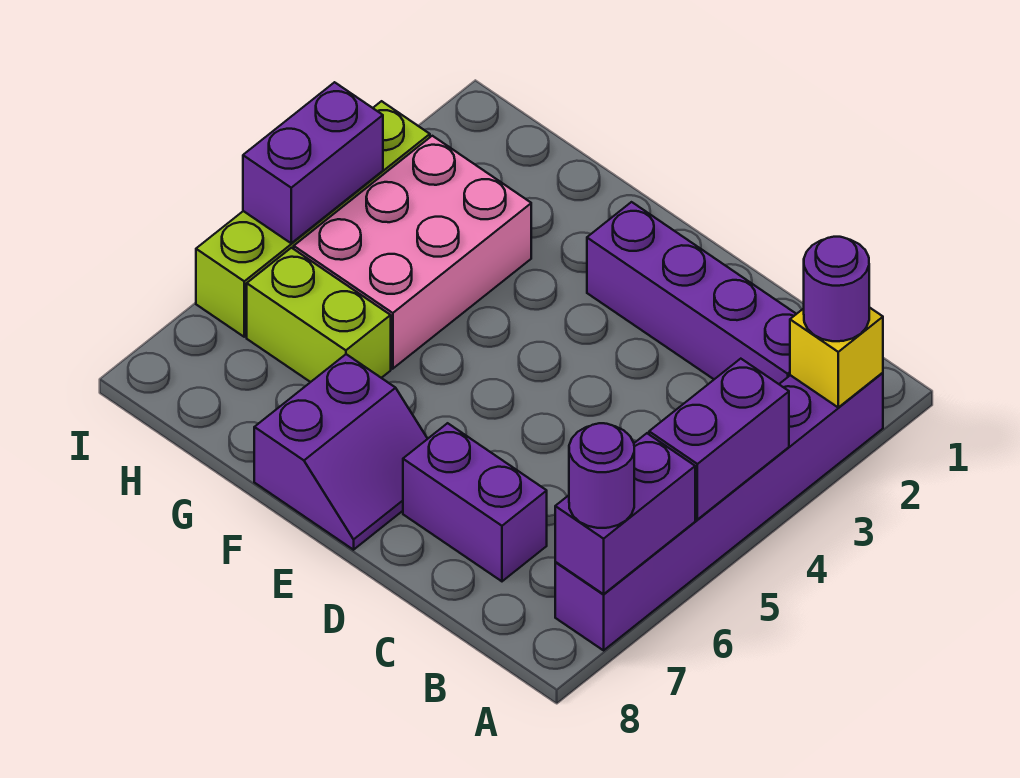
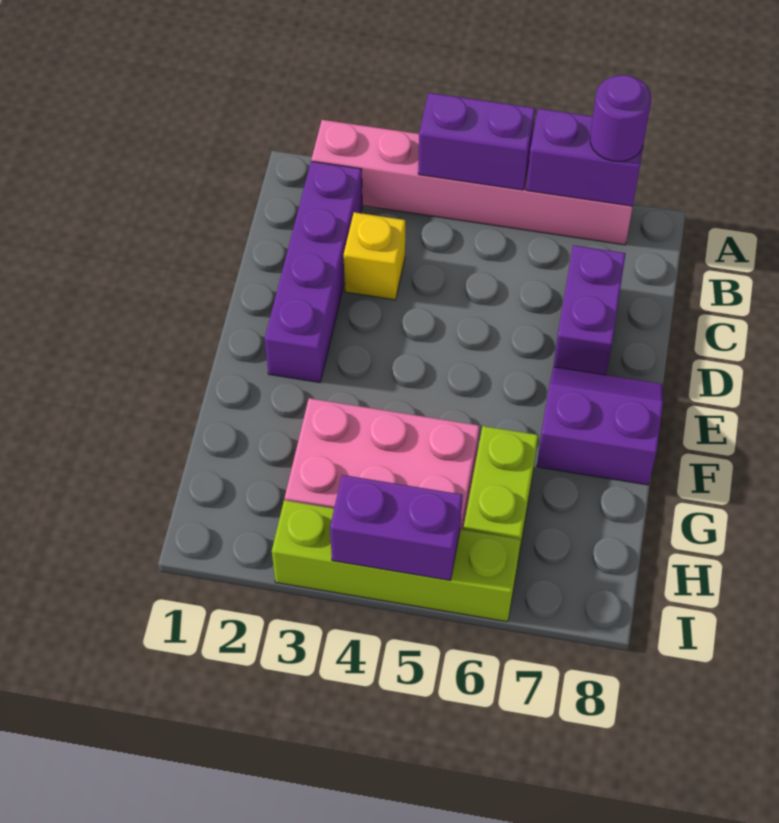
purple 1x6 brick [555,373,883,650] -> pink 1x6 brick [311,120,632,245]
yellow 1x1 brick [790,307,883,407] -> yellow 1x1 brick moved to [344,212,405,300]
purple 1x1 round brick [804,237,869,341] -> none

